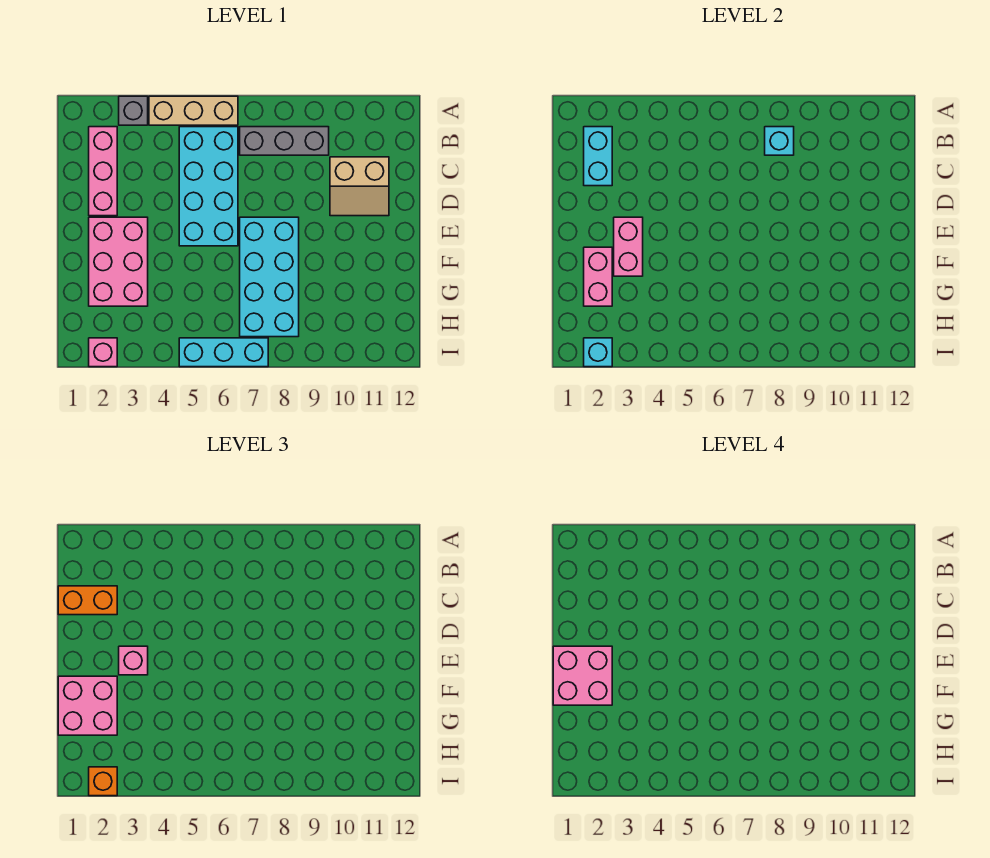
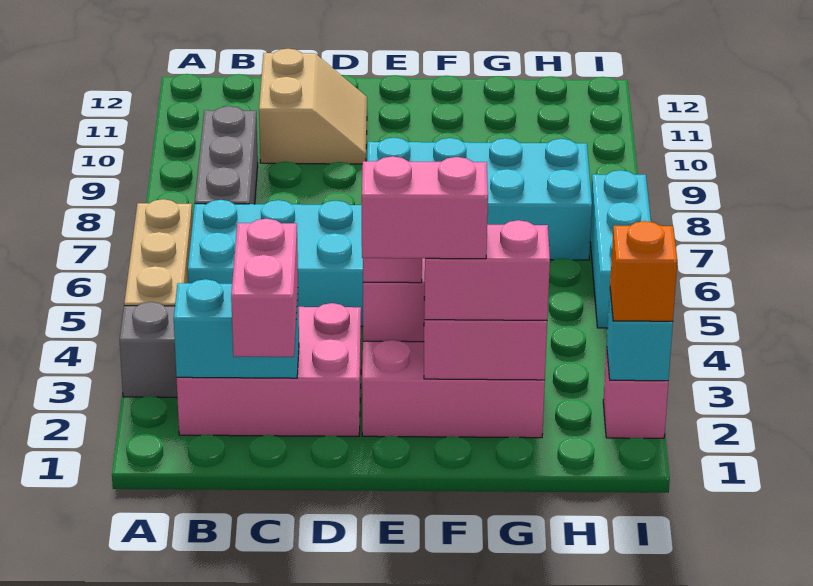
pink 1x3 brick [89,127,117,216] -> pink 2x3 brick [177,303,361,436]
cyan 1x1 brick [765,127,794,155] -> none
orange 1x2 brick [58,586,117,615] -> pink 1x2 brick [231,219,298,357]
pink 2x2 brick [553,646,612,705] -> pink 1x2 brick [362,156,488,259]
pink 2x2 brick [58,676,117,735] -> pink 1x2 brick [425,220,550,320]

